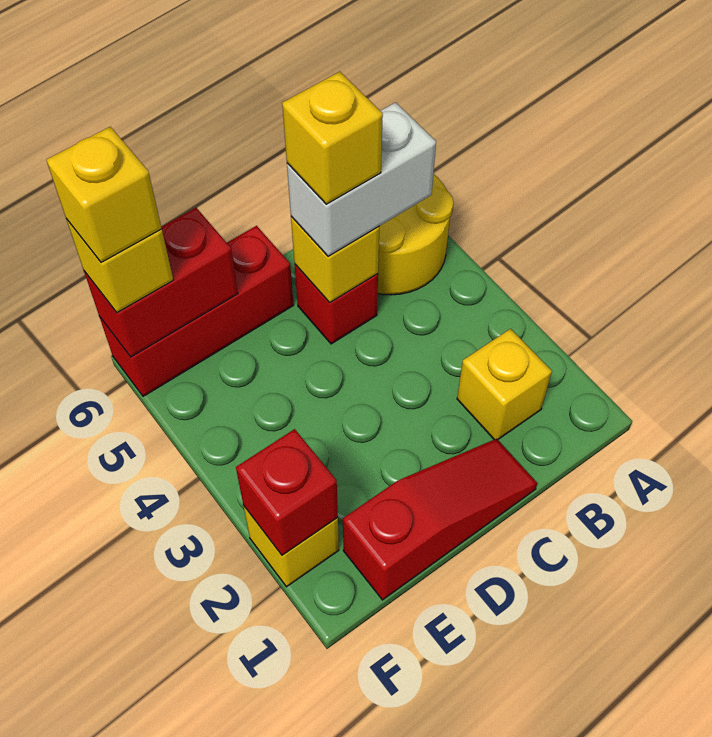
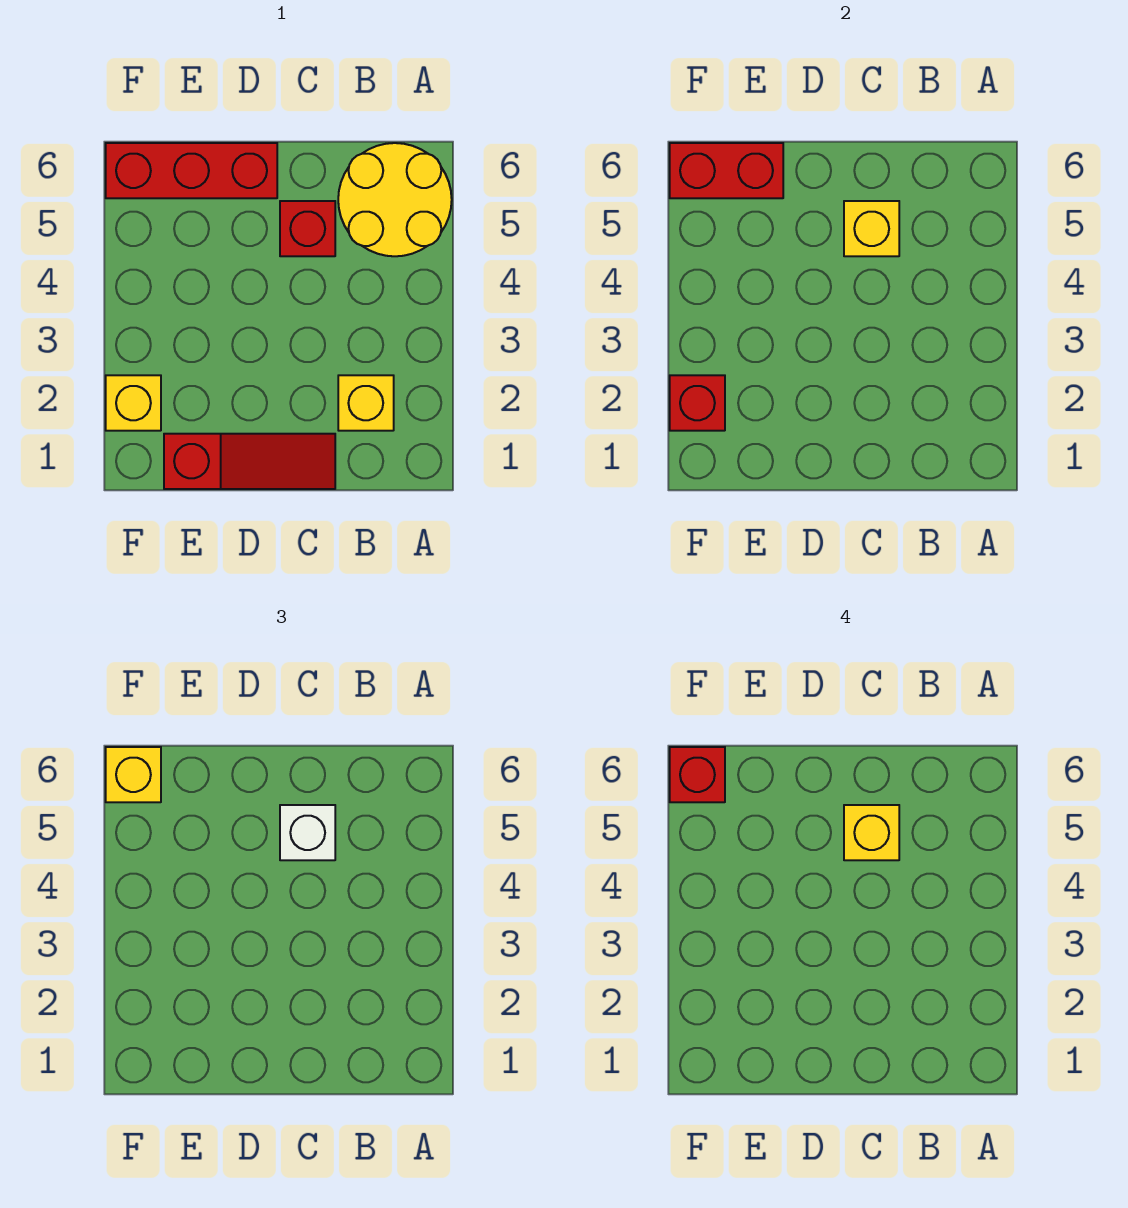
white 1x2 brick [287,103,436,256] -> white 1x1 brick [280,805,335,860]
yellow 1x1 brick [47,127,162,262] -> red 1x1 brick [670,747,725,802]

